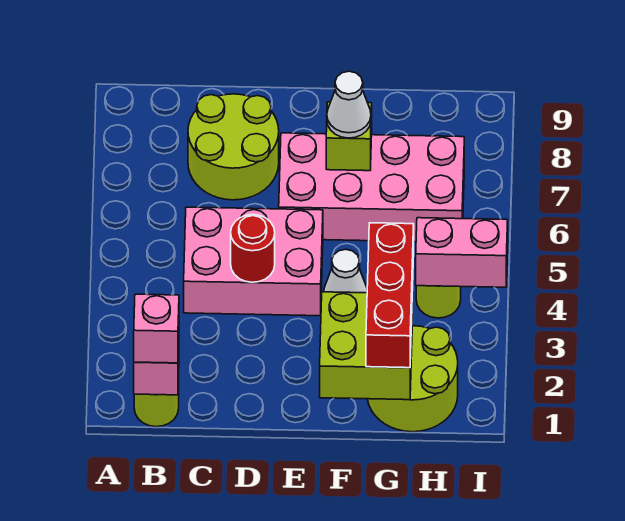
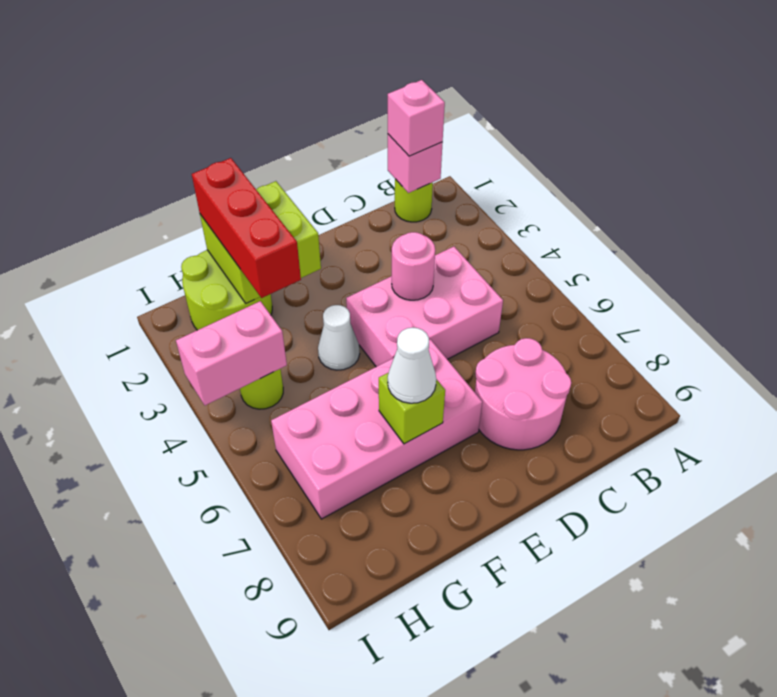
lime 2x2 round brick [188,94,279,200] -> pink 2x2 round brick [475,338,571,450]
red 1x1 round brick [231,215,275,282] -> pink 1x1 round brick [392,232,435,300]

